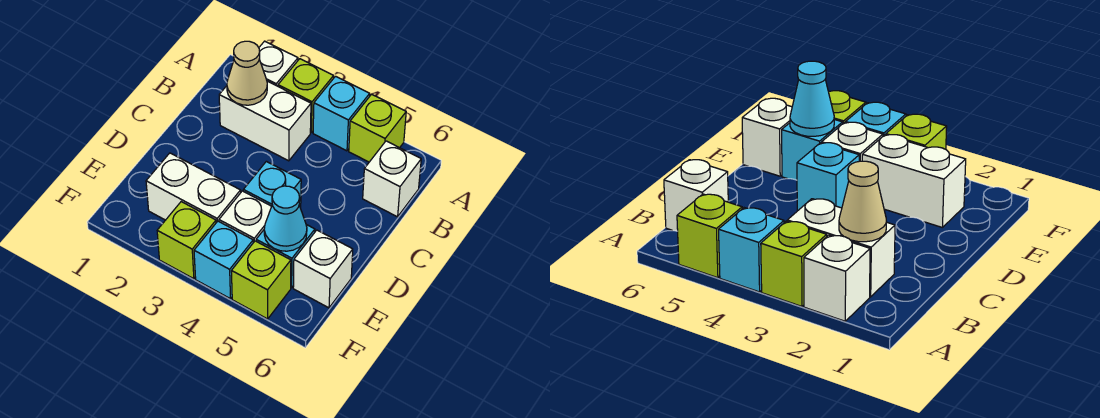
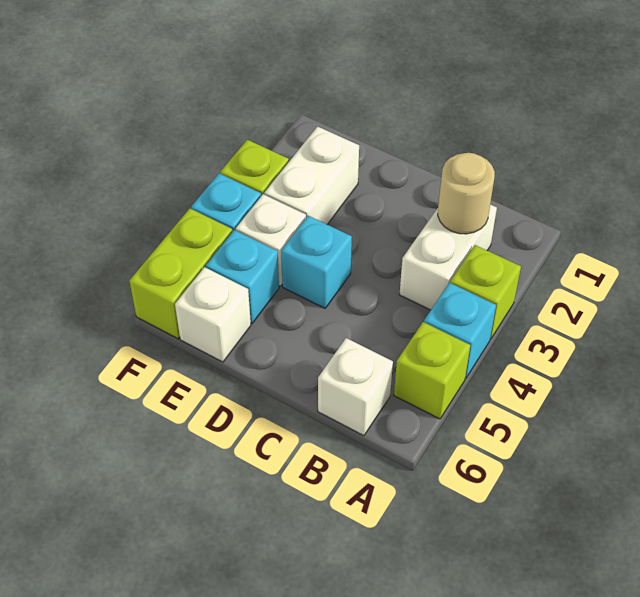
white 1x1 brick [259,41,298,86] -> none
tan 1x1 cone [227,41,267,105] -> tan 1x1 round brick [438,153,495,234]
cyan 1x1 cone [264,186,307,251] -> none
lime 1x1 brick [231,241,291,319] -> lime 1x2 brick [130,209,232,339]

